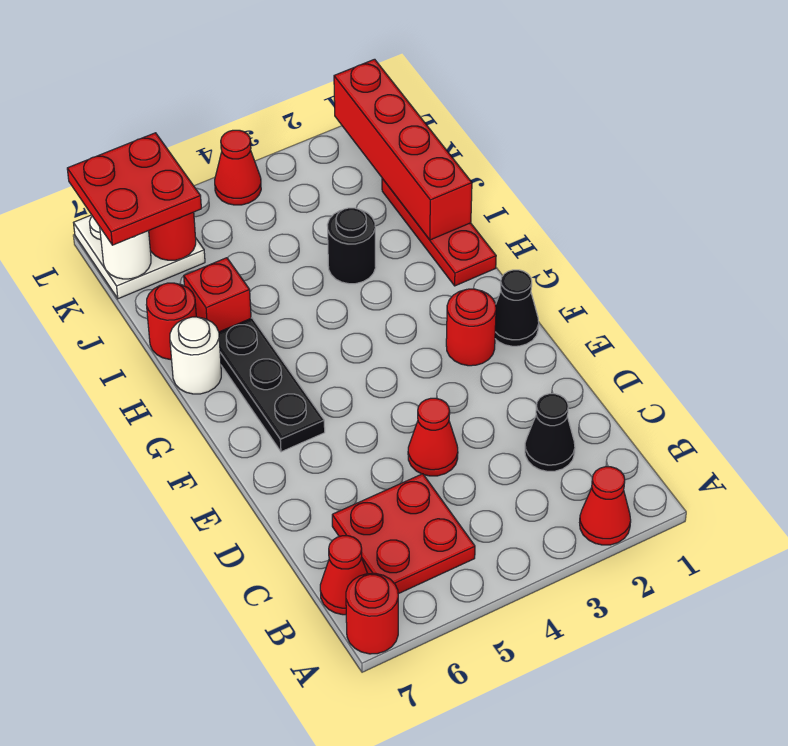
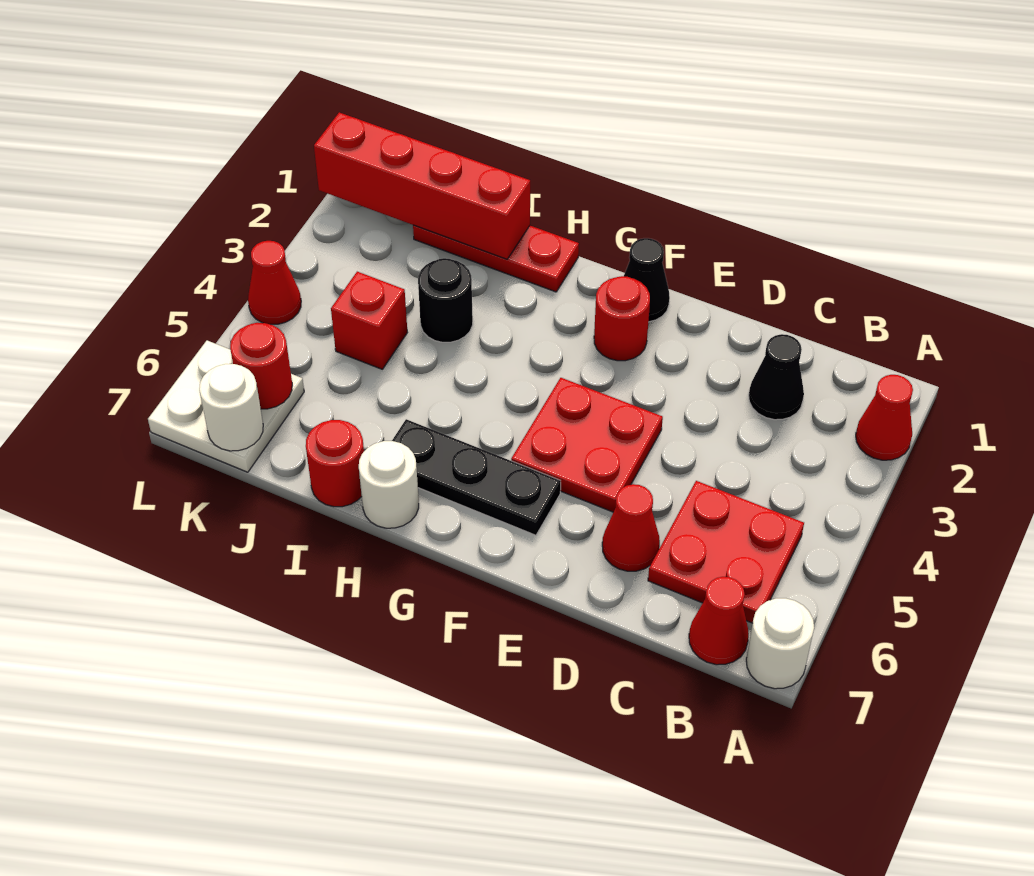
red 1x1 round brick [346,573,398,654] -> white 1x1 round brick [746,598,814,689]
red 1x1 cone [408,398,458,476] -> red 1x1 cone moved to [602,484,660,571]
red 1x1 brick [184,258,251,332] -> red 1x1 brick moved to [331,272,407,369]
red 2x2 plate [67,133,201,245] -> red 2x2 plate moved to [511,378,663,512]

